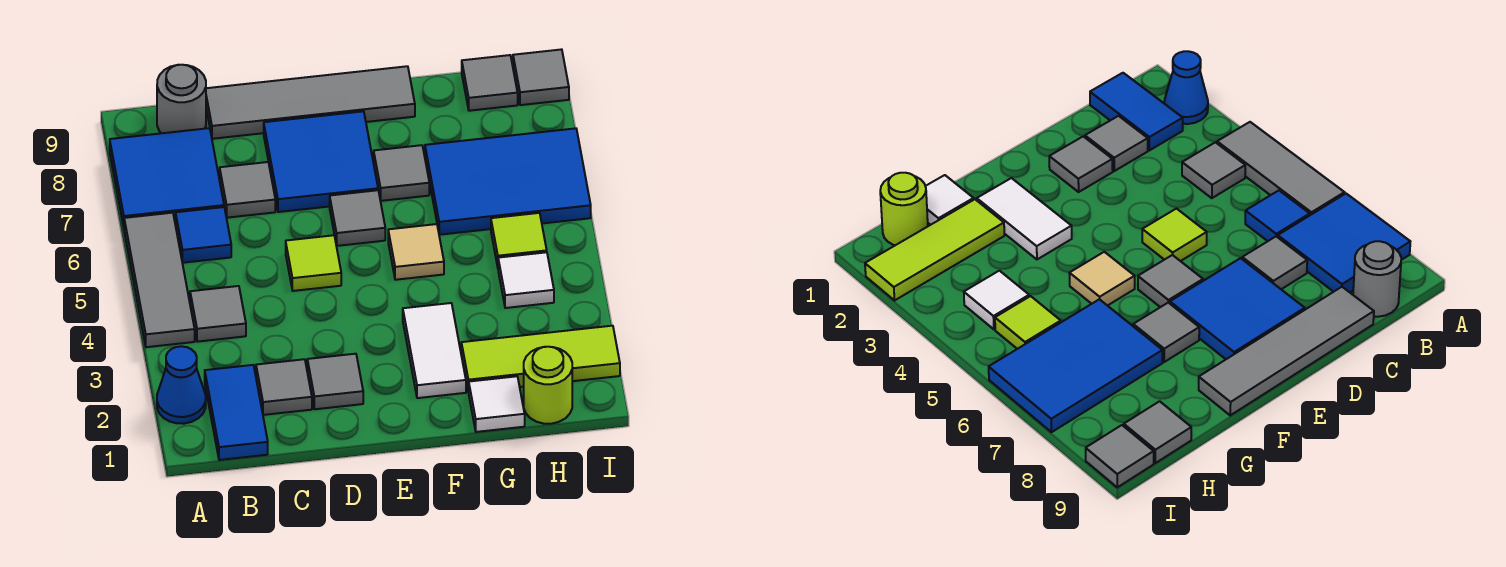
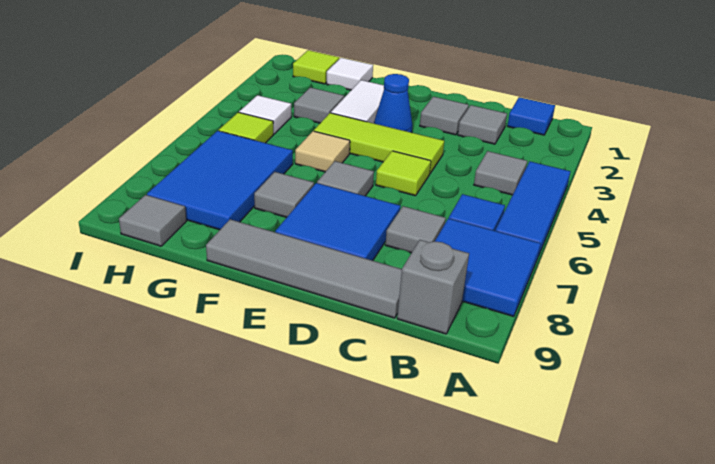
blue 1x1 cone [157,346,206,424] -> blue 1x1 cone moved to [374,74,412,133]
grey 1x3 tile [124,213,195,347] -> blue 1x3 tile [495,161,571,254]
blue 1x2 tile [205,365,268,460] -> blue 1x1 tile [507,97,555,135]
grey 1x1 round brick [157,65,206,133] -> grey 1x1 brick [397,240,469,334]
lime 1x3 tile [461,326,620,392] -> lime 1x3 tile moved to [314,113,444,173]
blue 2x3 tile [425,128,591,235] -> blue 2x3 tile turned to [147,131,293,230]
lime 1x1 round brick [524,347,572,424] -> lime 1x1 tile [293,50,339,84]
grey 1x1 tile [513,49,569,105] -> grey 1x1 tile moved to [294,87,344,123]

